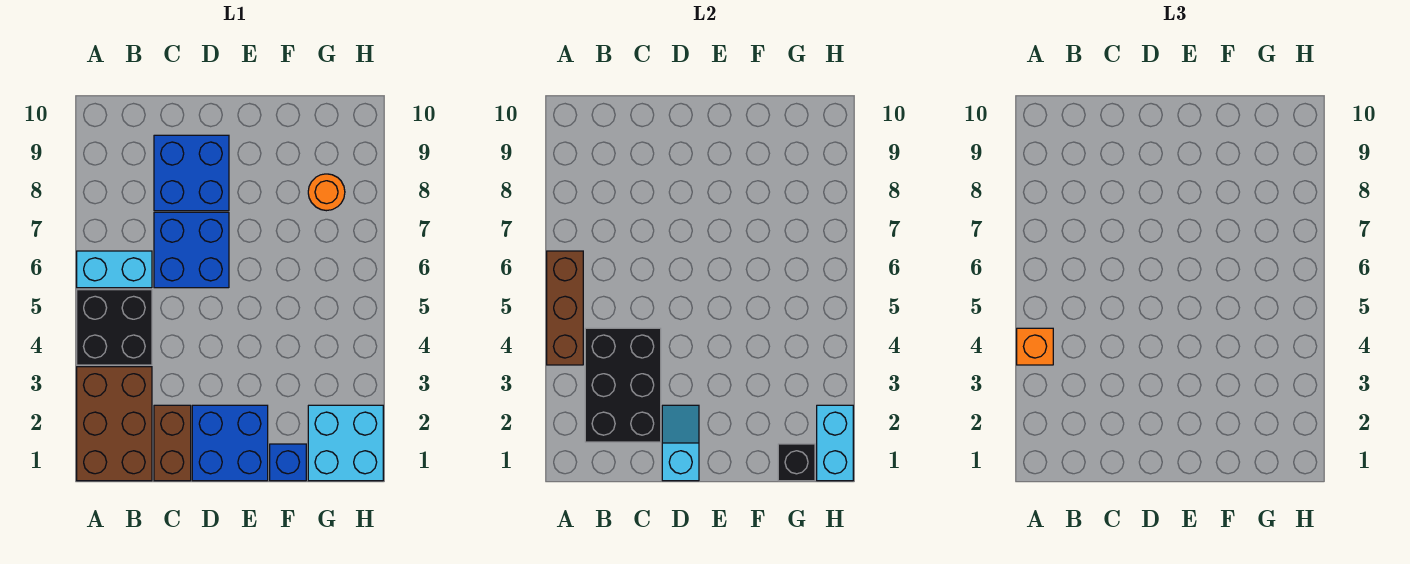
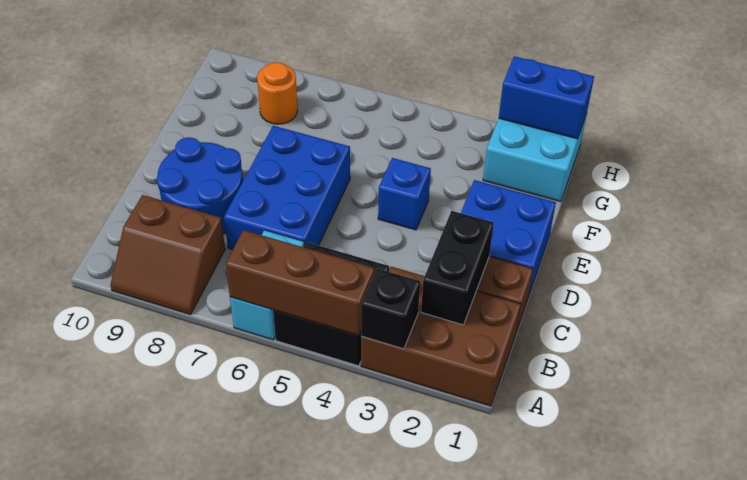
orange 1x1 brick [1017,328,1053,365] -> none
none -> brown 2x2 slope [110,195,225,315]
black 2x3 brick [585,328,661,442] -> black 1x2 brick [421,211,494,325]
blue 2x2 brick [154,212,229,288] -> blue 2x3 brick [224,126,350,250]
blue 2x2 brick [154,135,229,211] -> blue 2x2 round brick [157,137,243,234]
cyan 1x2 slope [662,405,699,481] -> none
blue 1x1 brick [270,444,306,481] -> blue 1x1 brick moved to [378,158,431,230]
black 1x1 brick [778,444,815,481] -> black 1x1 brick moved to [361,269,420,349]
cyan 1x2 brick [817,405,853,481] -> blue 1x2 brick [499,56,594,139]

